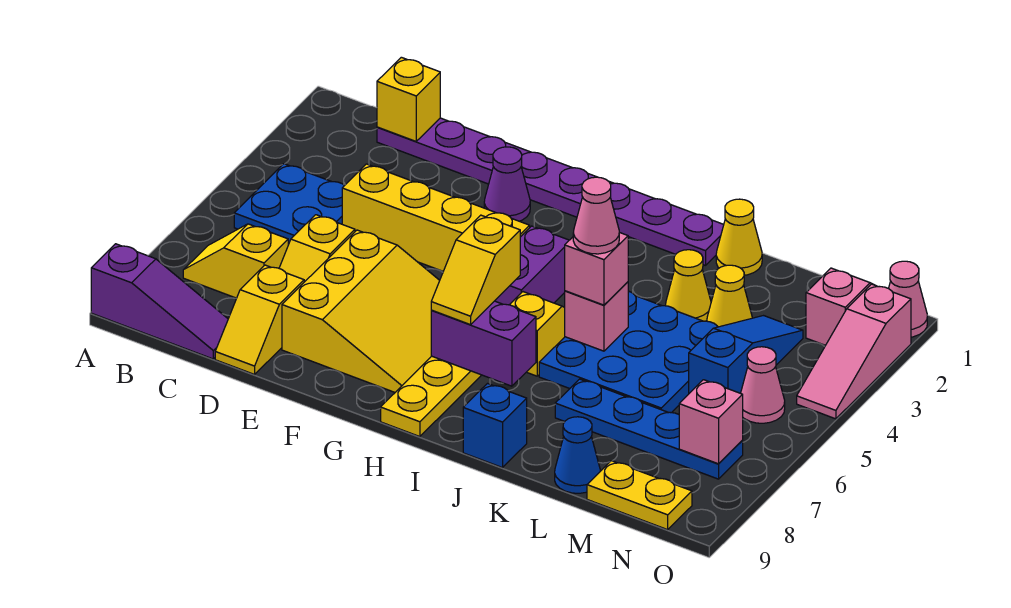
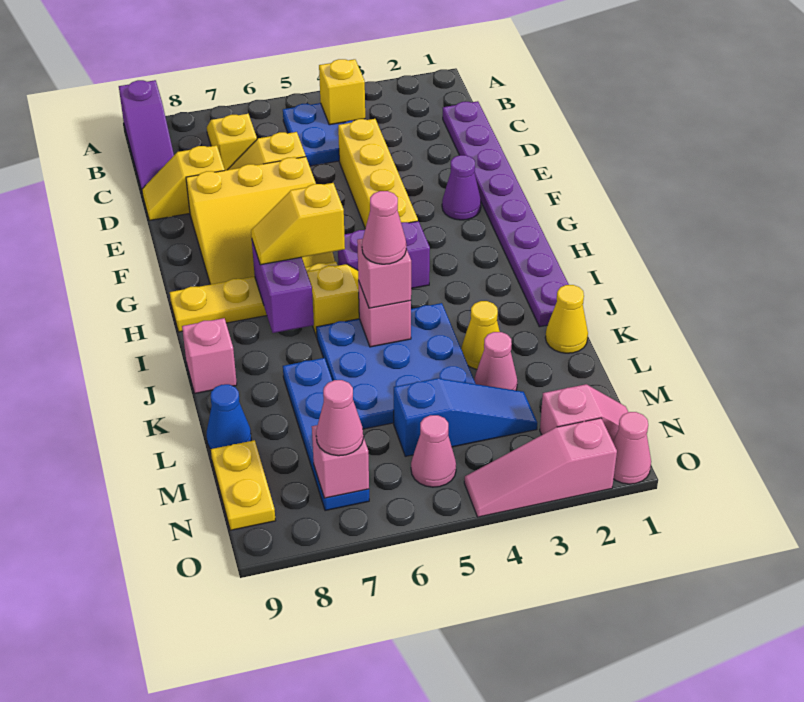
yellow 1x1 brick [377,57,440,141] -> yellow 1x1 brick moved to [319,59,365,125]
blue 1x1 brick [463,384,527,468] -> pink 1x1 brick [182,318,237,393]
yellow 1x1 cone [707,265,752,327] -> pink 1x1 cone [474,332,517,390]
none -> pink 1x1 cone [316,380,363,456]

